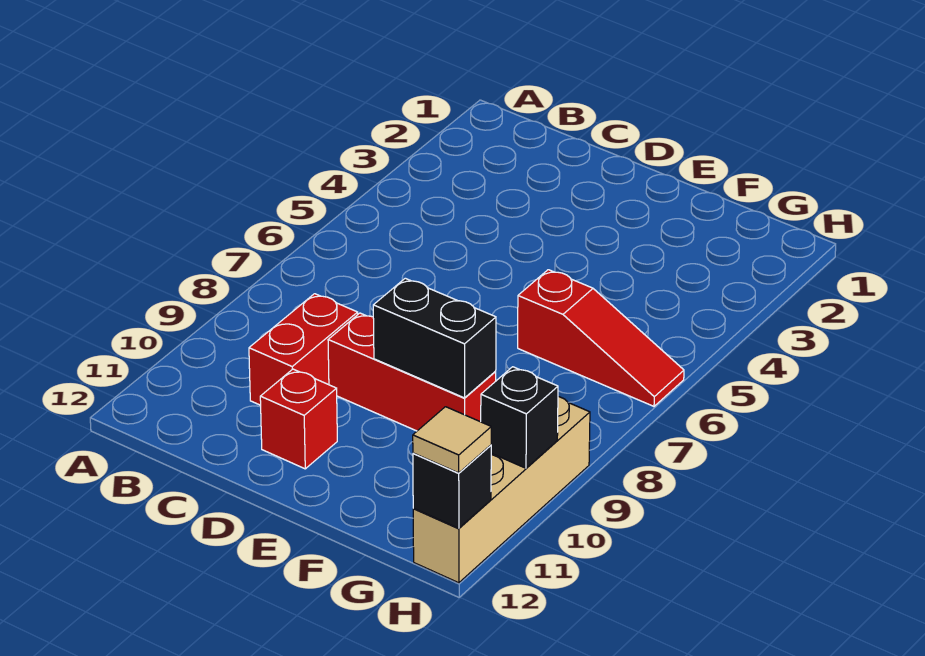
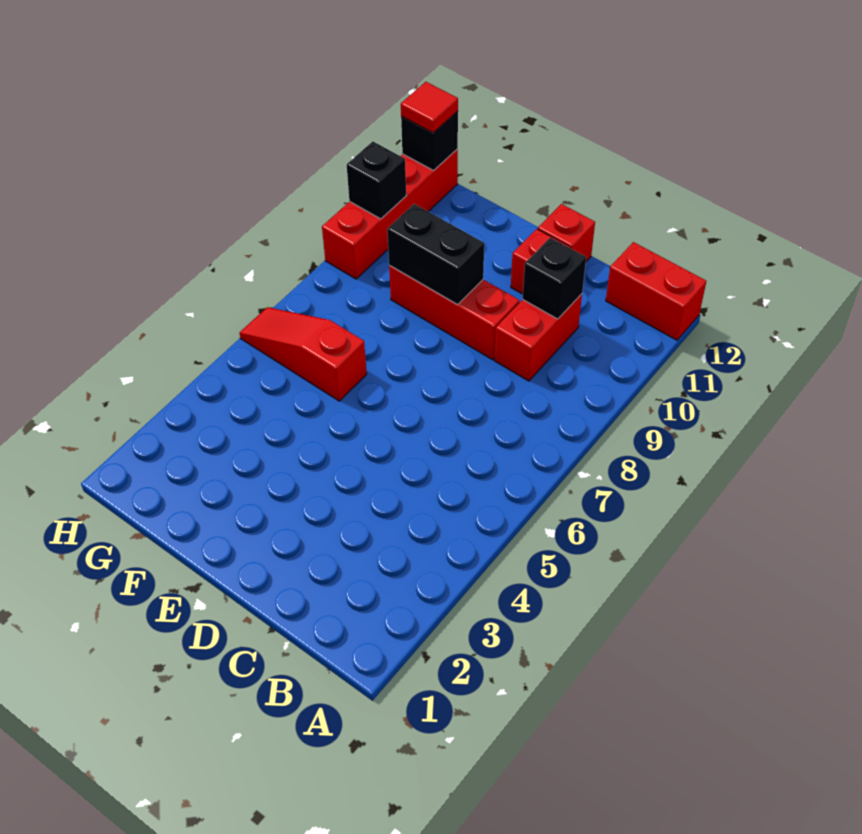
none -> red 1x2 brick [606,242,706,340]
none -> black 1x1 brick [523,238,586,319]
none -> red 1x1 brick [538,204,595,262]
tan 1x4 brick [413,397,590,583] -> red 1x4 brick [322,149,458,279]
tan 1x1 tile [413,407,491,473] -> red 1x1 tile [401,82,458,133]

